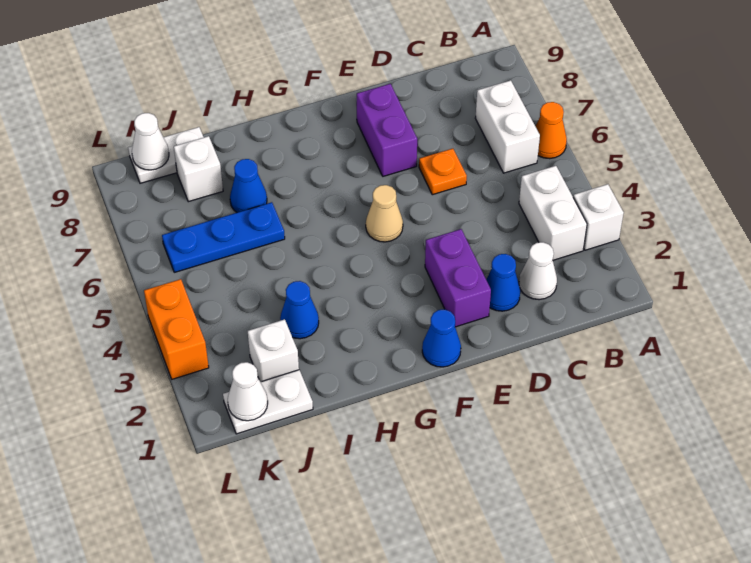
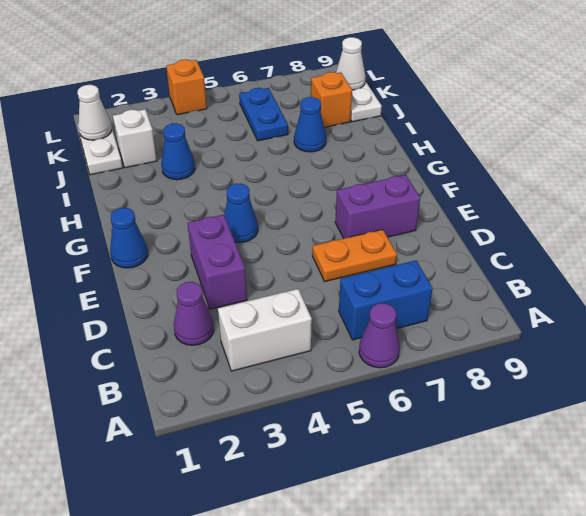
white 1x1 brick [573,184,624,250] -> none
orange 1x1 cone [535,102,567,159] -> purple 1x1 cone [359,303,400,368]
white 1x2 brick [475,80,540,173] -> blue 1x2 brick [339,260,433,340]
white 1x1 cone [519,242,557,300] -> purple 1x1 cone [174,282,214,345]
blue 1x1 cone [486,254,520,311] -> blue 1x1 cone moved to [224,183,258,243]
orange 1x1 plate [419,149,467,195] -> orange 1x2 plate [312,229,397,281]
purple 1x2 brick [425,229,491,327] -> purple 1x2 brick turned to [188,215,247,309]
tan 1x1 cone [366,185,403,242] -> none
blue 1x3 plate [162,202,285,272] -> blue 1x2 plate [239,88,288,141]
white 1x1 brick [174,136,223,202] -> orange 1x1 brick [311,72,352,127]
orange 1x2 brick [144,279,209,379] -> orange 1x1 brick [166,60,207,115]

